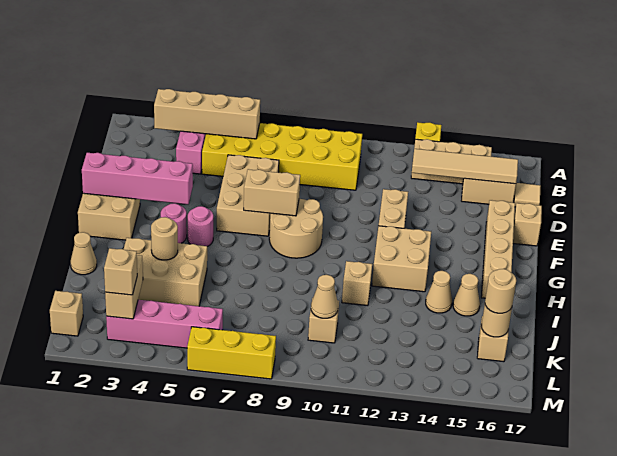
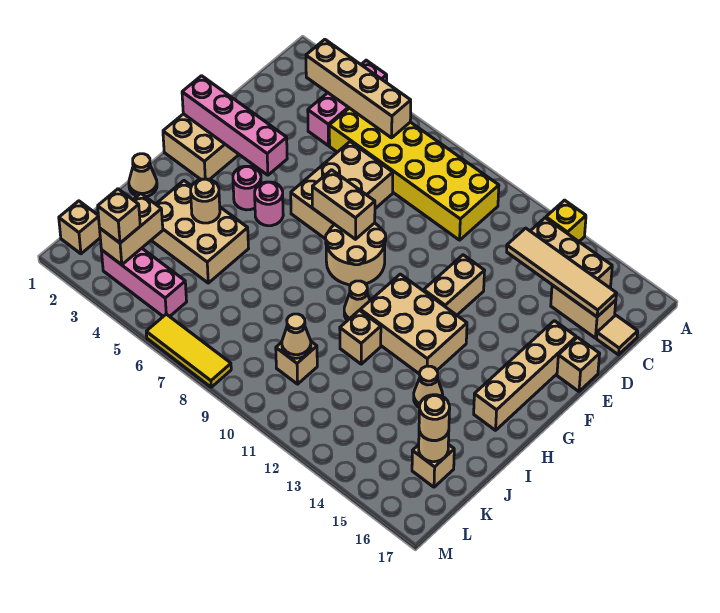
tan 2x2 brick [372,226,431,292] -> tan 2x3 brick [360,274,467,374]
tan 1x1 cone [453,274,480,316] -> tan 1x1 cone moved to [344,281,370,320]
pink 1x4 brick [106,300,223,348] -> pink 1x3 brick [101,248,187,316]
yellow 1x3 brick [187,327,276,379] -> yellow 1x3 tile [146,314,231,387]

